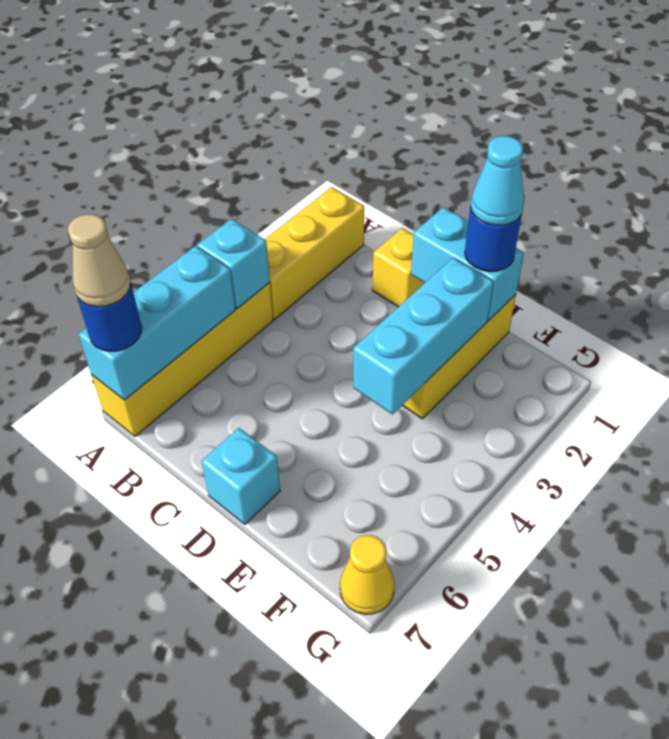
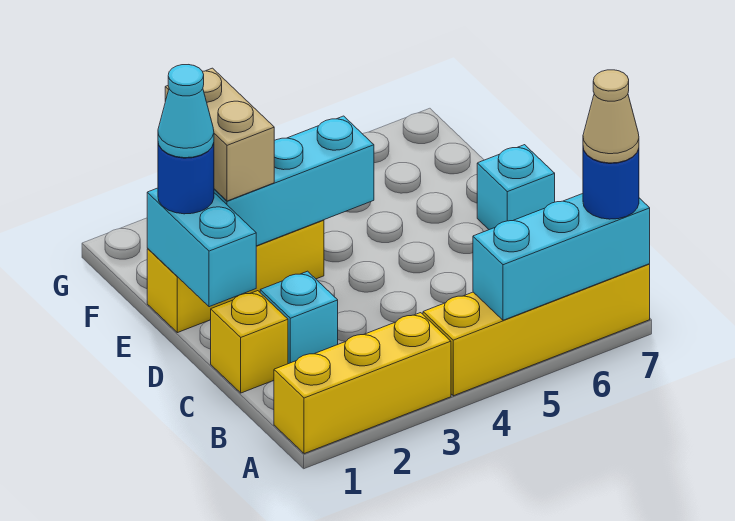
cyan 1x1 brick [197,219,270,308] -> cyan 1x1 brick moved to [260,271,338,364]
none -> tan 1x2 brick [165,68,274,201]
yellow 1x1 cone [340,535,394,614] -> none

